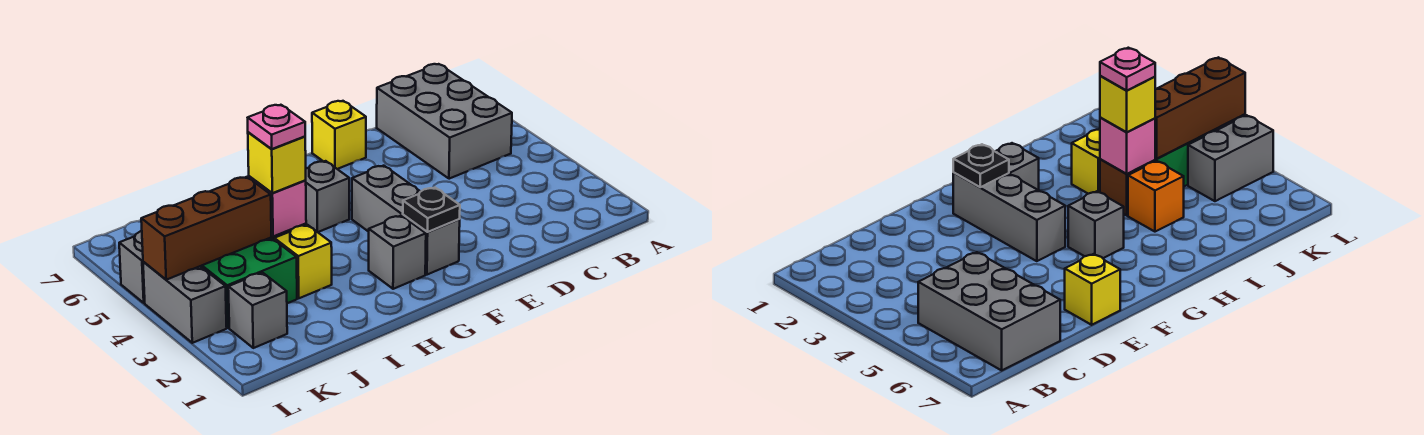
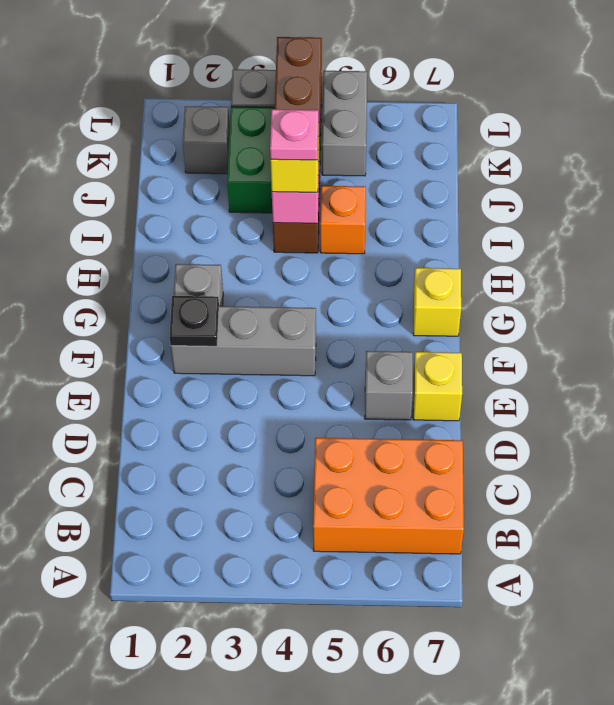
grey 2x3 brick [377,64,512,179] -> orange 2x3 brick [313,438,464,554]
grey 1x1 brick [305,161,349,232] -> grey 1x1 brick moved to [365,351,413,420]
yellow 1x1 brick [274,225,332,298] -> yellow 1x1 brick moved to [413,268,461,336]

